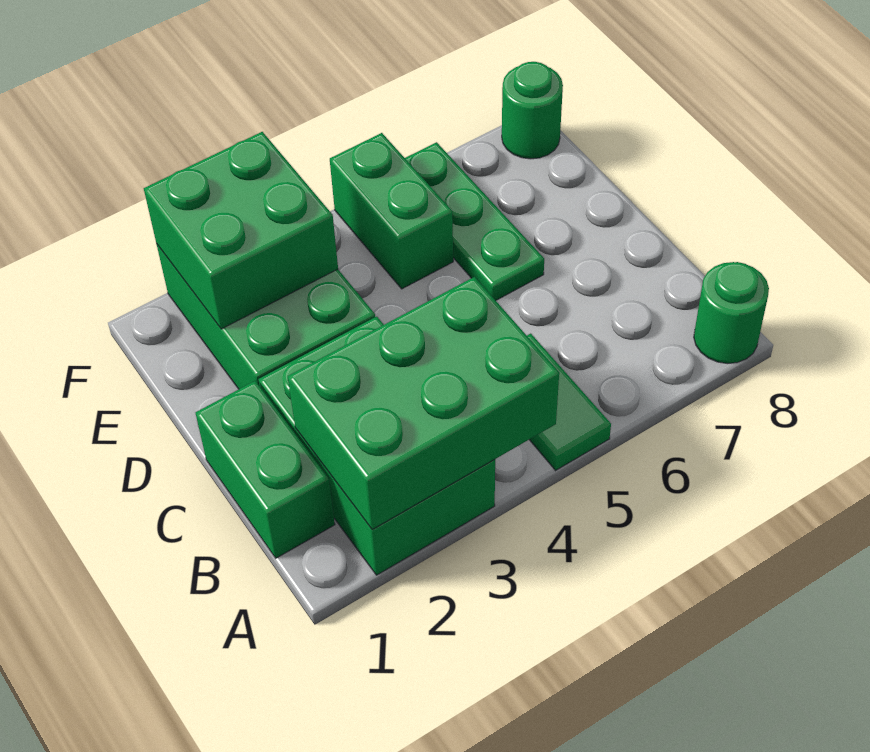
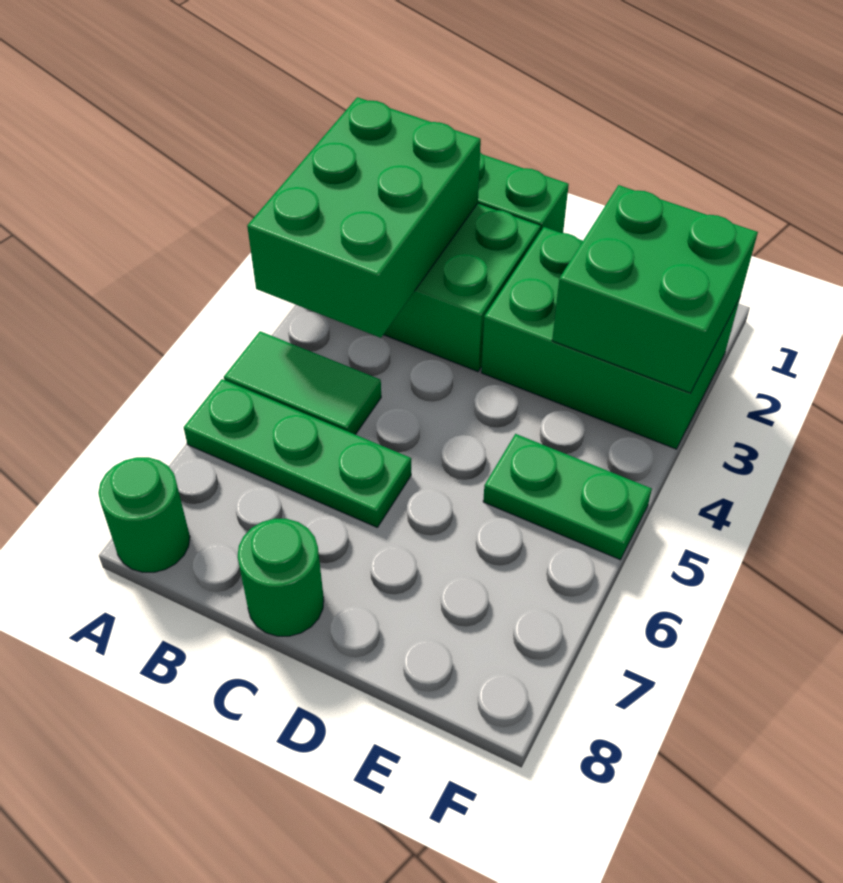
green 1x3 plate [405,142,544,300] -> green 1x3 plate moved to [184,379,411,527]
green 1x2 brick [330,133,453,289] -> green 1x2 plate [483,434,652,560]
green 1x1 round brick [502,62,563,159] -> green 1x1 round brick moved to [238,519,324,636]

